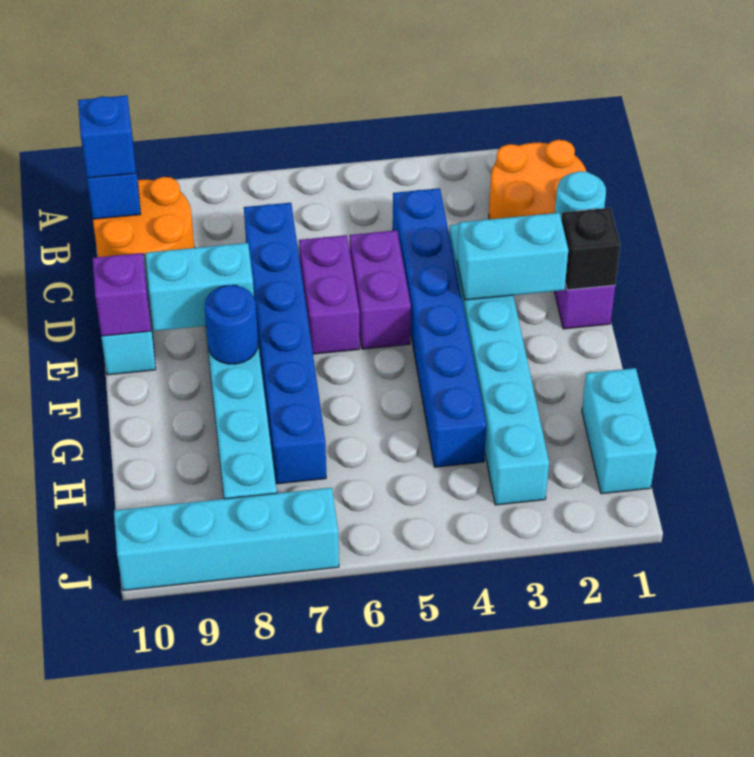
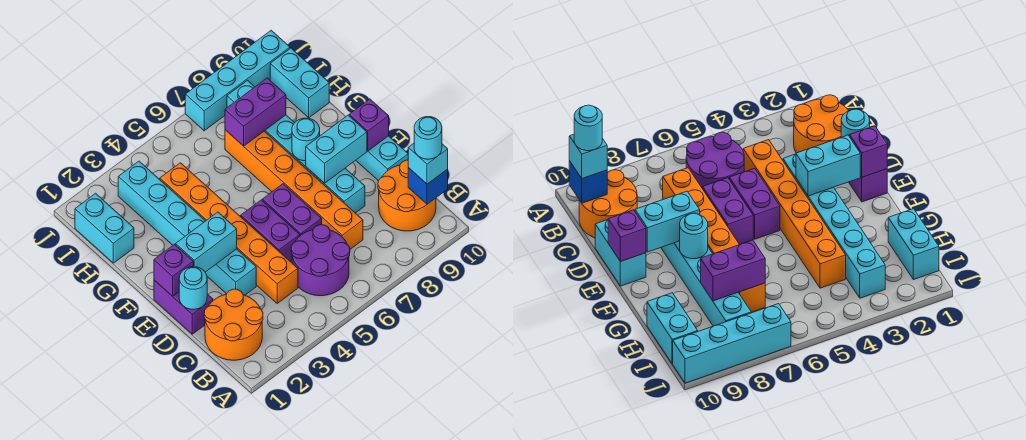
none -> purple 2x2 round brick [291,225,350,296]
blue 1x1 brick [78,95,136,178] -> cyan 1x1 brick [408,144,448,184]
none -> cyan 1x1 round brick [414,117,442,159]
blue 1x6 brick [393,188,486,467] -> orange 1x6 brick [160,163,298,303]
blue 1x6 brick [244,203,326,484] -> orange 1x6 brick [225,130,363,249]
black 1x1 brick [561,208,620,290] -> purple 1x1 brick [154,244,193,296]
blue 1x1 round brick [205,285,258,364] -> cyan 1x1 round brick [292,118,320,161]
none -> purple 1x2 brick [225,78,286,146]
none -> cyan 1x2 brick [270,48,329,118]

